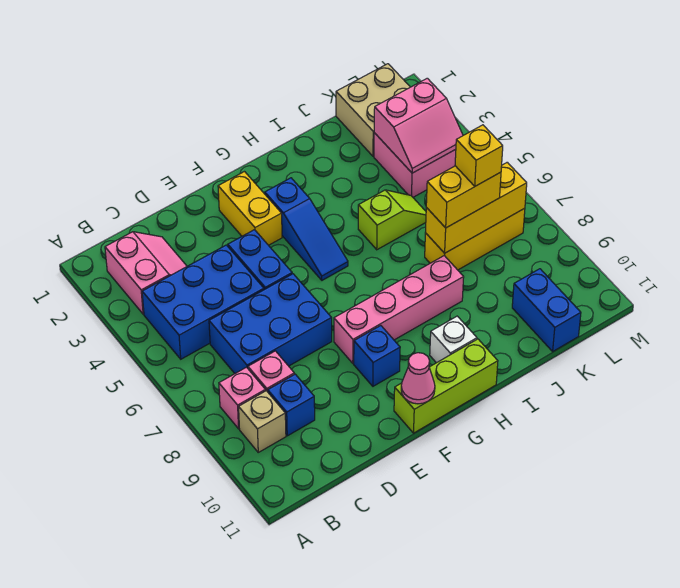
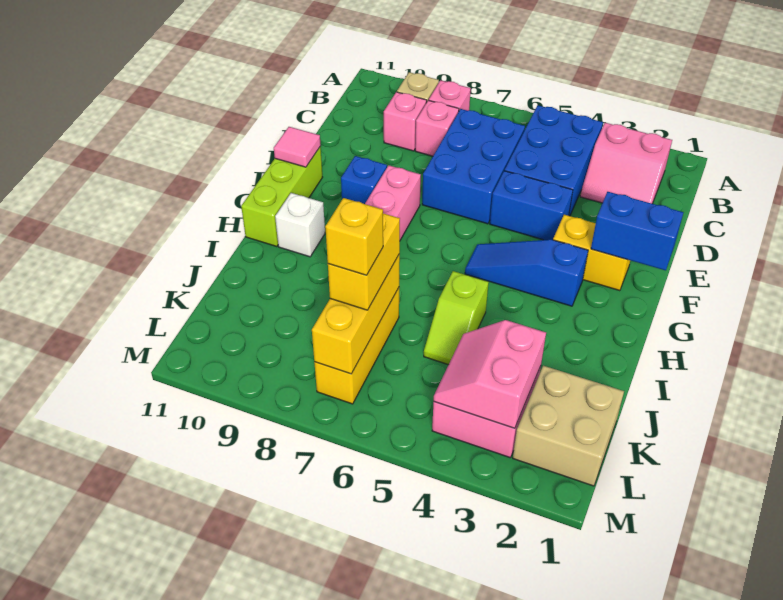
blue 1x1 brick [268,374,315,436] -> pink 1x1 brick [384,92,427,151]
pink 1x1 cone [401,353,435,404] -> pink 1x1 tile [274,127,321,167]
blue 1x2 brick [512,269,581,351] -> blue 1x2 brick moved to [591,192,683,270]

